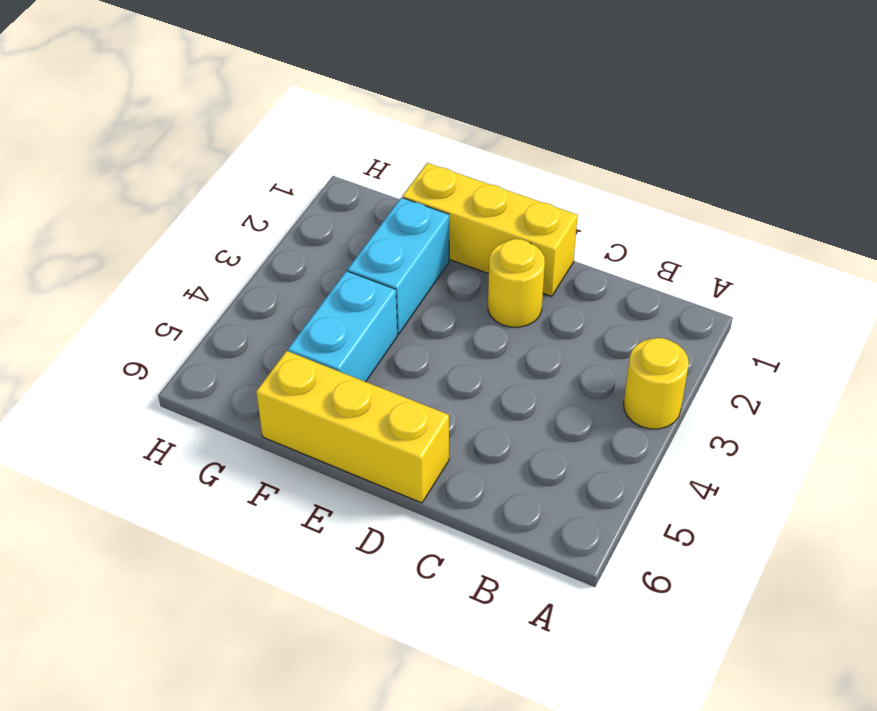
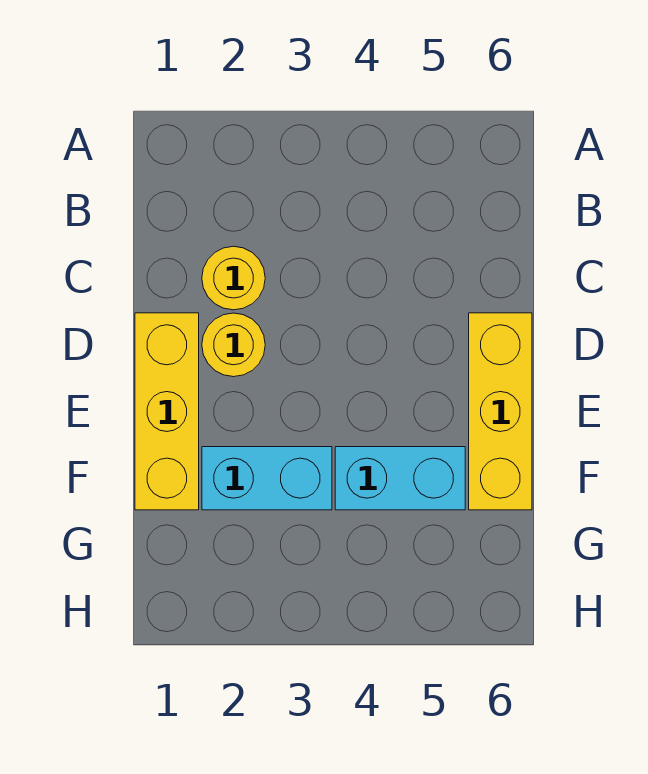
yellow 1x1 round brick [624,338,689,429] -> yellow 1x1 round brick moved to [202,246,265,310]

